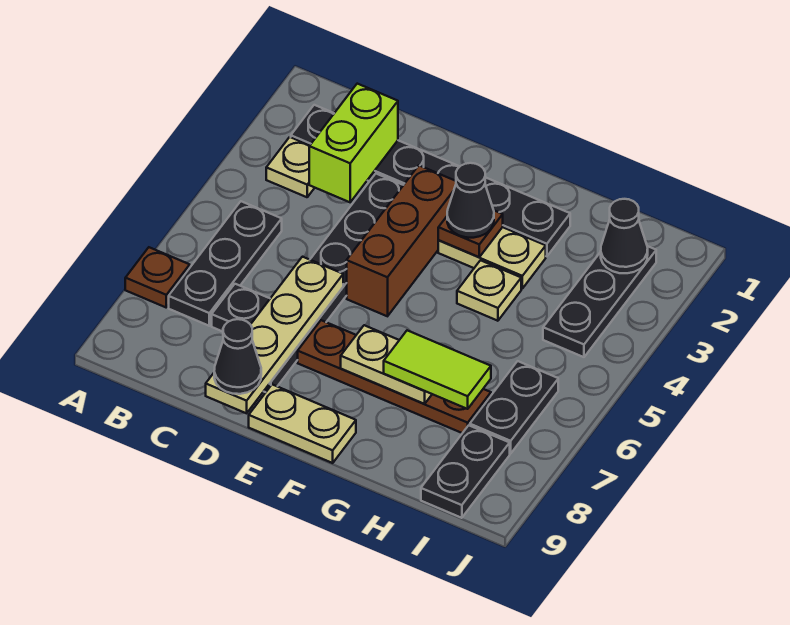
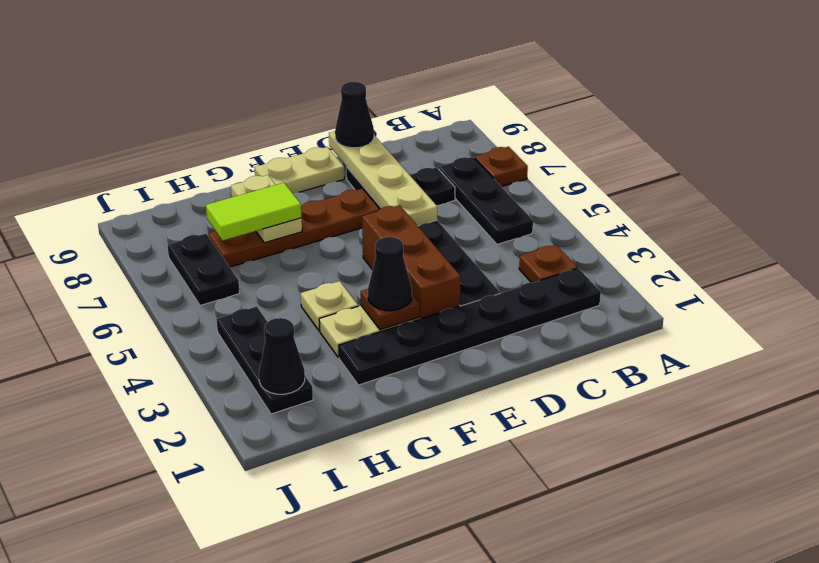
tan 1x1 plate [266,137,315,197] -> brown 1x1 plate [519,245,577,283]
lime 1x2 brick [309,84,398,202] -> none
tan 1x2 plate [341,325,432,404] -> tan 1x2 plate turned to [231,175,302,243]
black 1x2 plate [421,425,510,518] -> none

